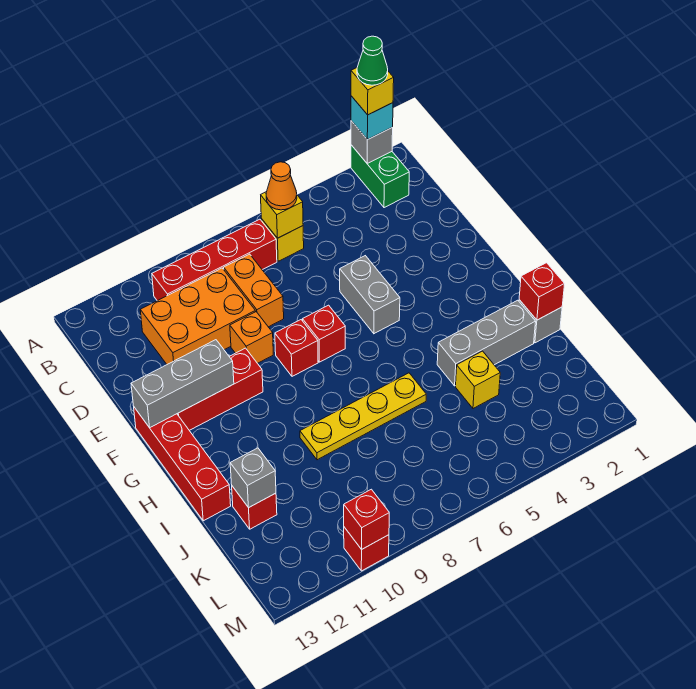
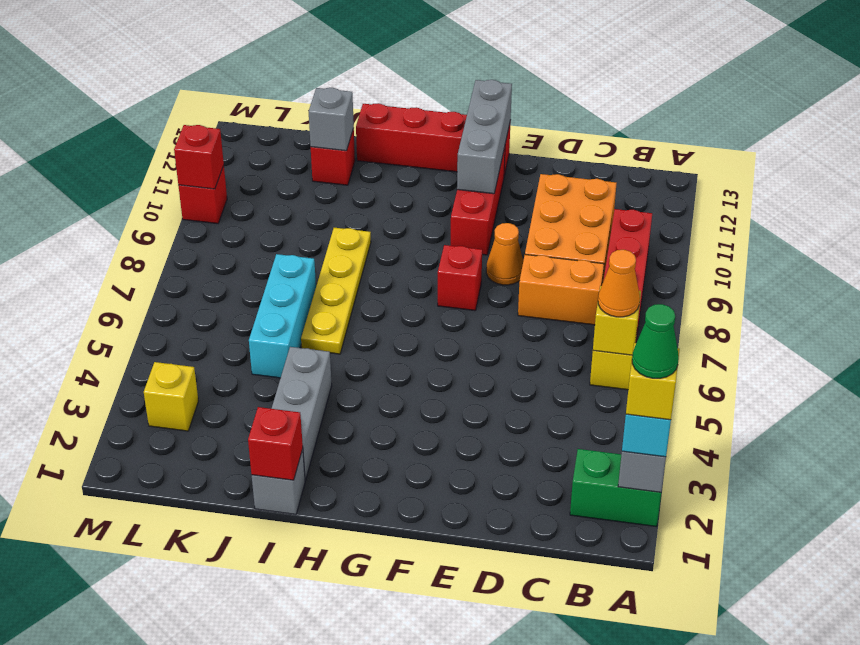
grey 1x2 brick [340,256,400,334] -> none
orange 1x1 brick [230,312,273,363] -> orange 1x1 cone [486,223,523,285]
red 1x1 brick [303,305,345,362] -> none
yellow 1x1 brick [456,351,500,409] -> yellow 1x1 brick moved to [144,362,198,431]
none -> cyan 1x3 brick [249,254,316,378]

